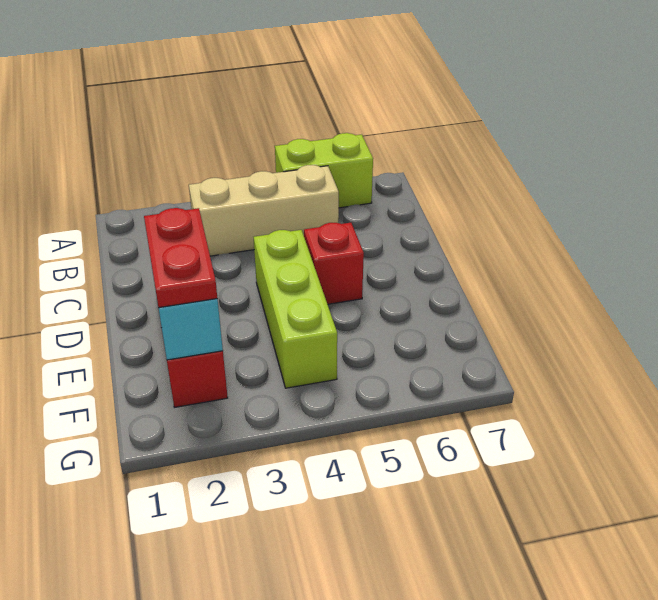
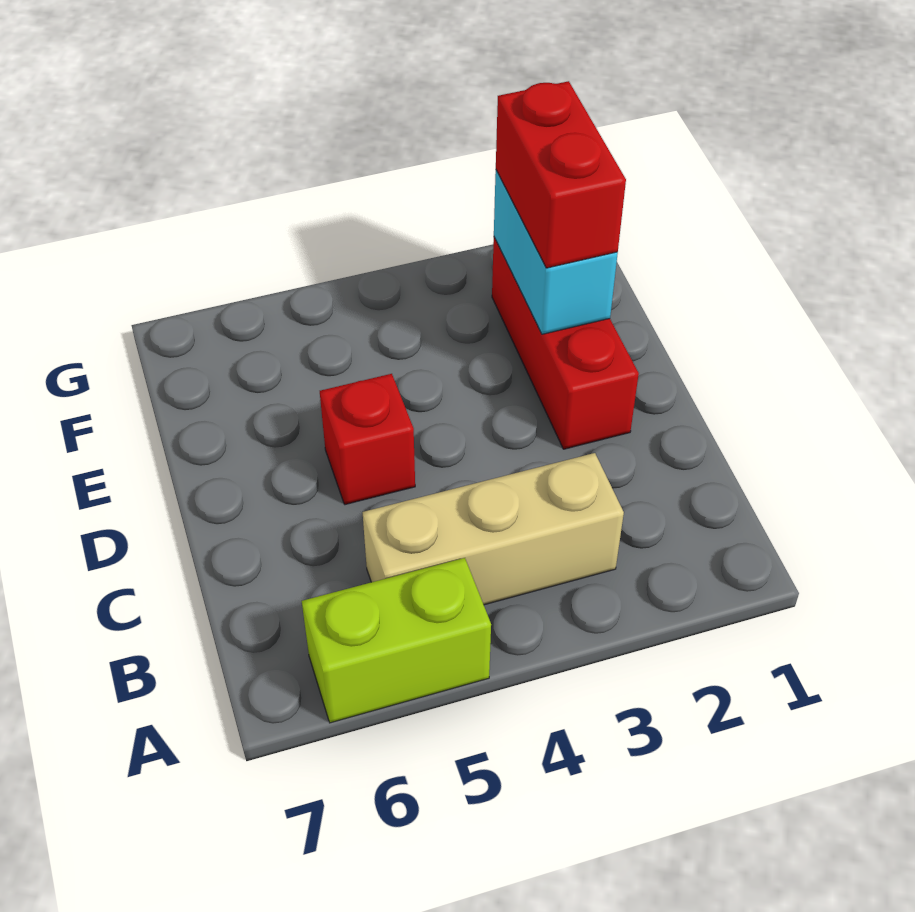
lime 1x3 brick [253,230,337,388] -> none
red 1x2 plate [144,208,217,308] -> red 1x2 brick [496,81,626,268]

